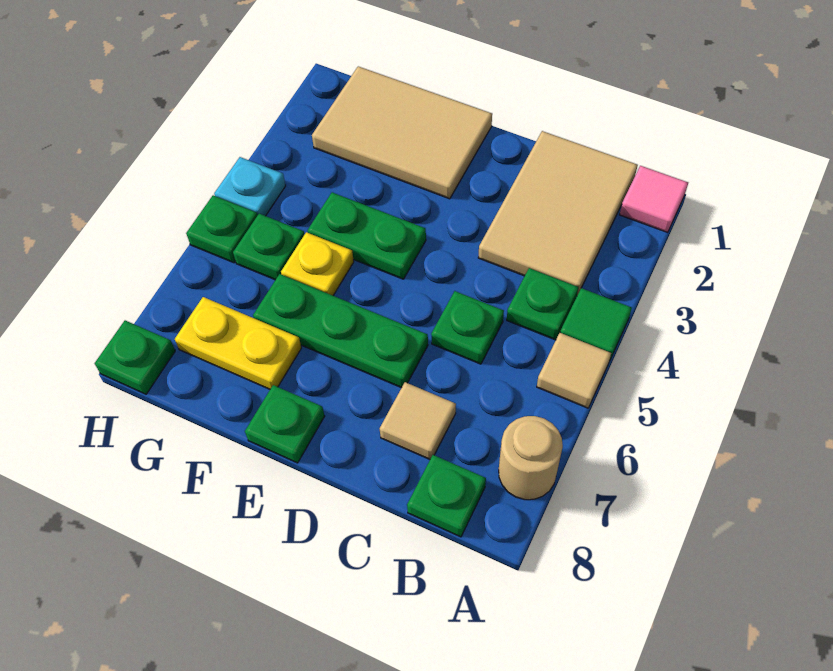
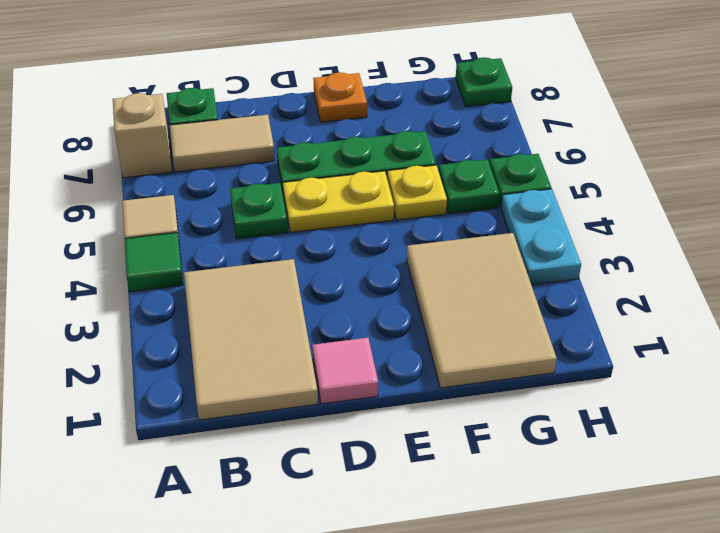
pink 1x1 tile [620,166,688,232] -> pink 1x1 tile moved to [312,338,378,404]
tan 1x1 round brick [499,416,563,500] -> tan 1x1 brick [113,93,172,178]
green 1x1 plate [507,268,578,340] -> none
tan 1x1 tile [380,382,456,459] -> tan 1x2 tile [170,115,275,172]
tan 2x3 tile [312,66,492,199] -> tan 2x3 tile turned to [407,233,557,388]
green 1x2 plate [308,192,426,279] -> none
green 1x1 plate [245,385,325,463] -> orange 1x1 plate [313,72,367,122]
yellow 1x2 plate [175,297,301,389] -> yellow 1x2 plate moved to [283,171,394,232]
cyan 1x1 plate [214,157,286,216] -> cyan 1x2 plate [501,189,581,285]

